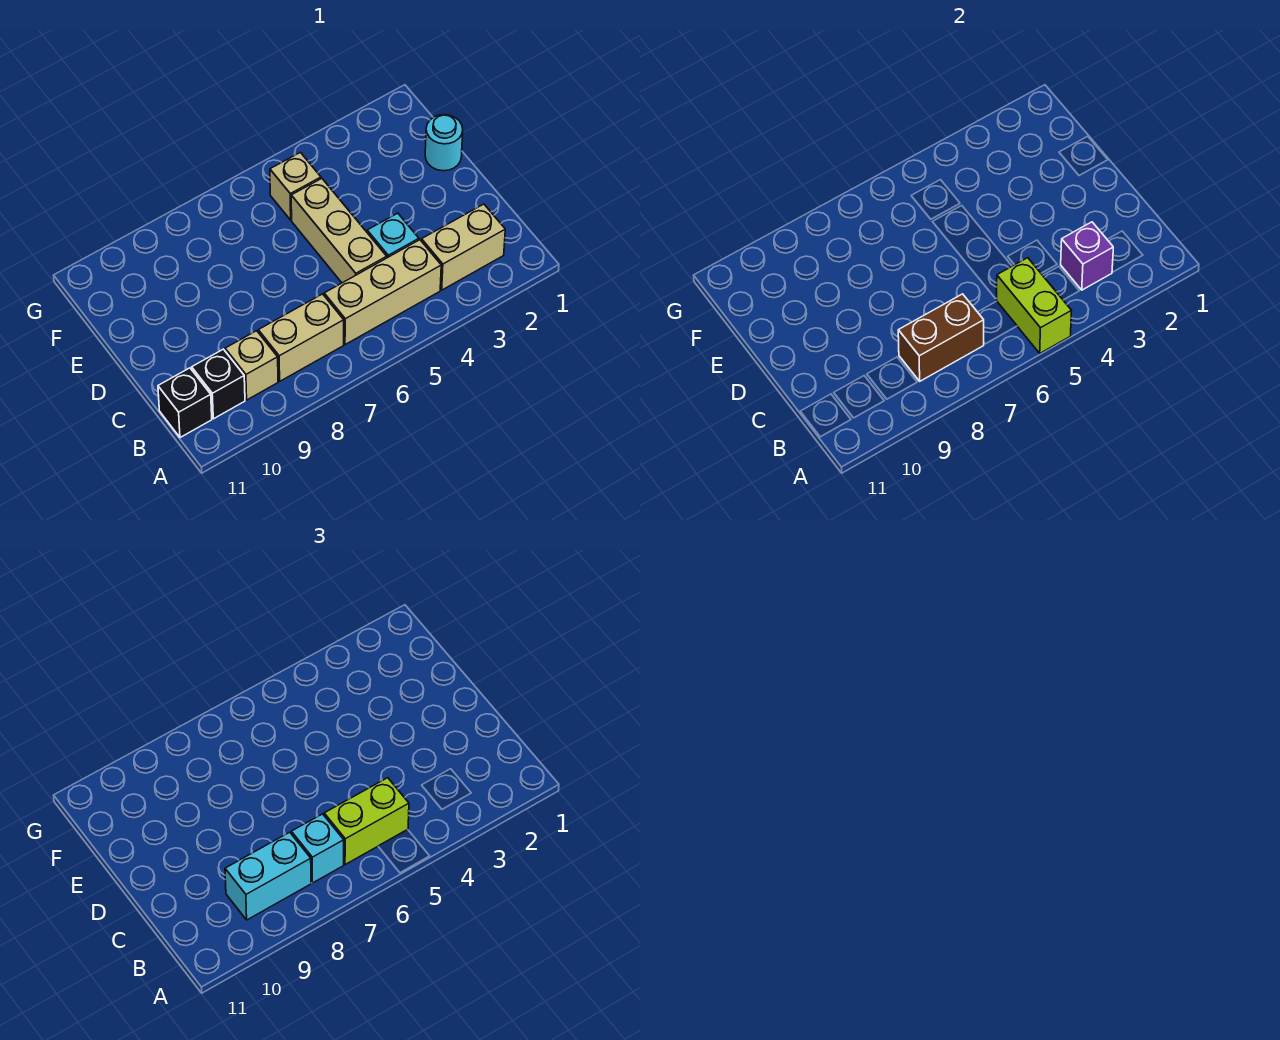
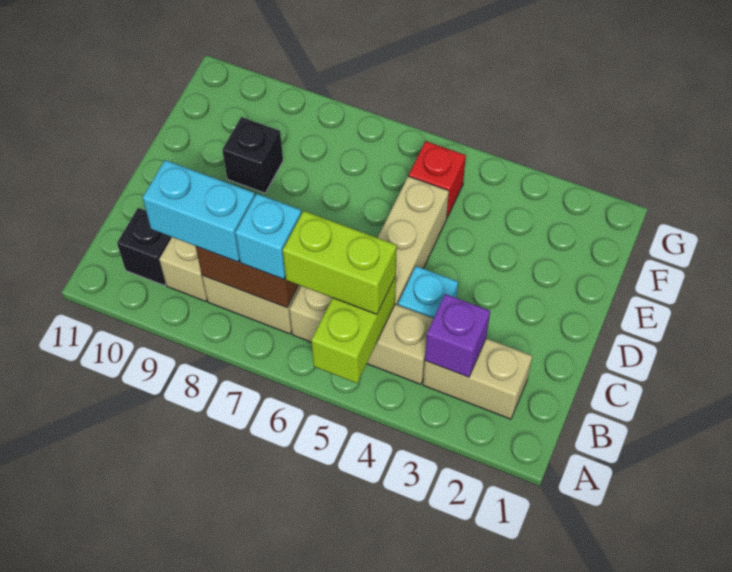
black 1x1 brick [158,368,212,438] -> black 1x1 brick moved to [222,117,283,193]
cyan 1x1 round brick [425,115,463,171] -> none
tan 1x1 brick [270,152,321,220] -> red 1x1 brick [409,141,466,217]

